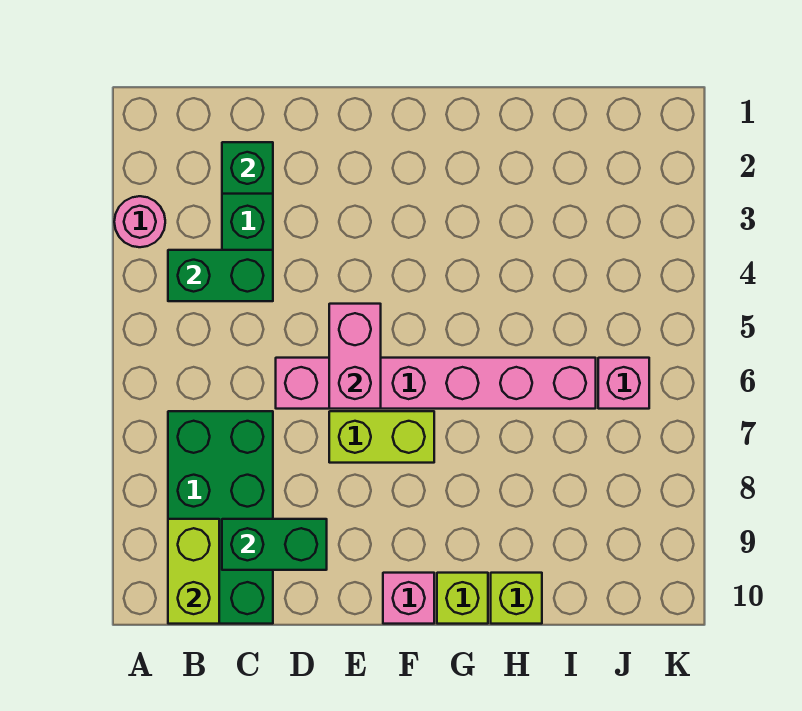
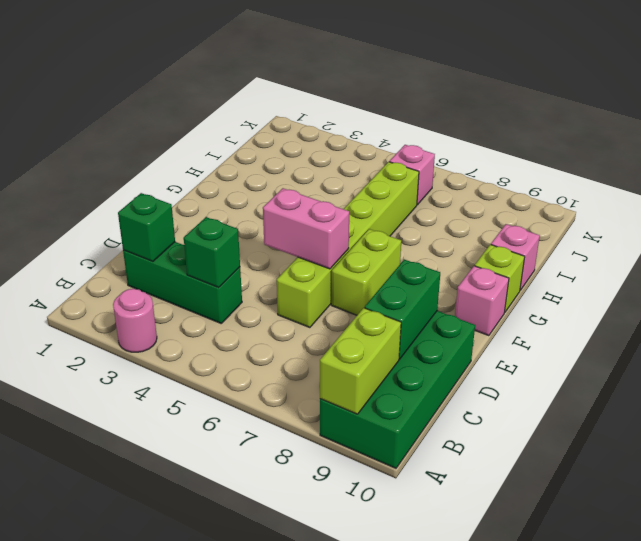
green 1x2 brick [168,250,273,301] -> green 1x1 brick [184,217,240,288]
green 2x4 brick [168,411,273,624] -> green 2x4 brick turned to [320,311,475,468]
lime 1x2 brick [168,519,219,624] -> lime 1x2 brick turned to [320,308,401,414]
pink 1x6 brick [276,358,596,409] -> lime 1x6 brick [277,162,419,328]
lime 1x1 brick [491,573,542,624] -> pink 1x1 brick [491,224,540,290]

